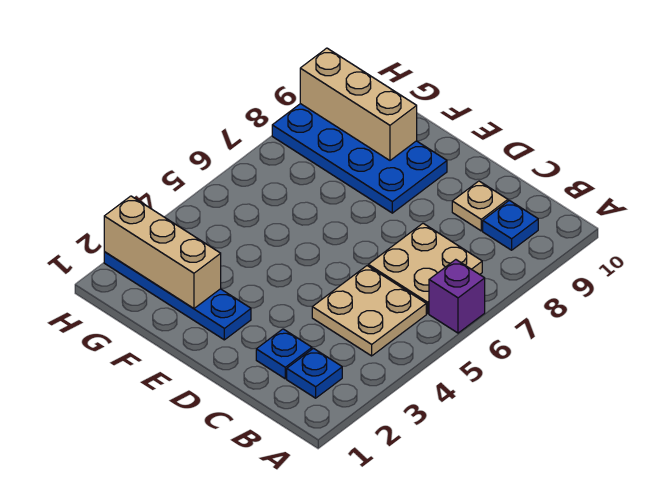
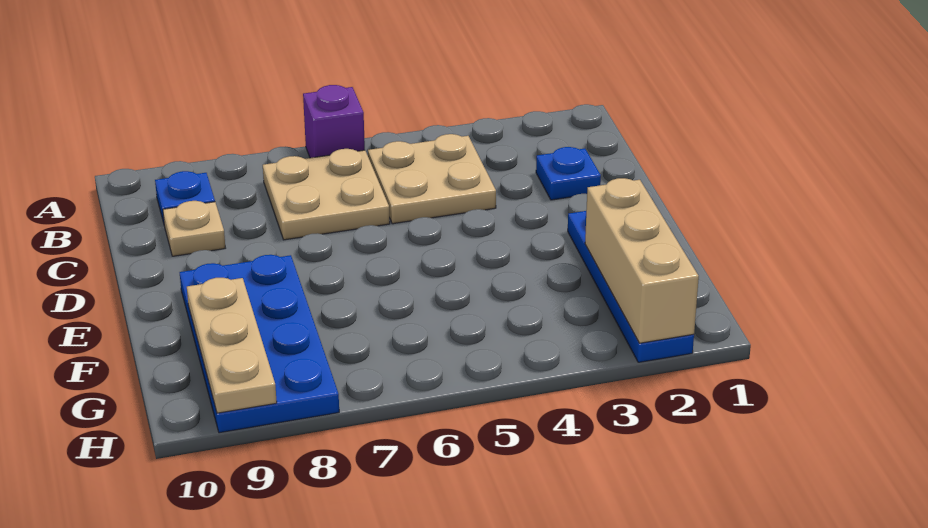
blue 1x1 plate [287,348,342,398] -> none
tan 1x3 brick [300,48,417,160] -> tan 1x3 plate [187,278,277,413]

